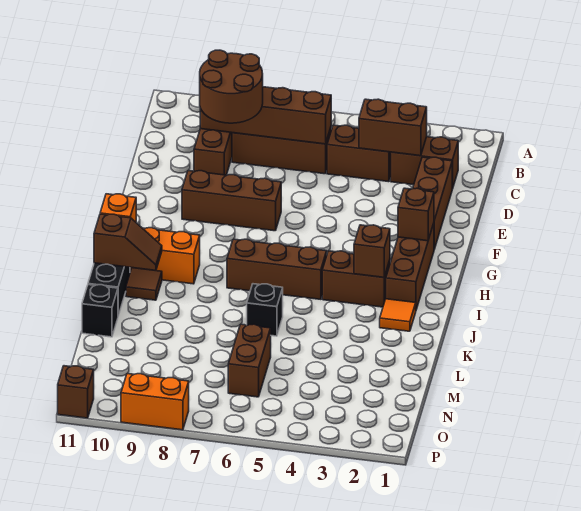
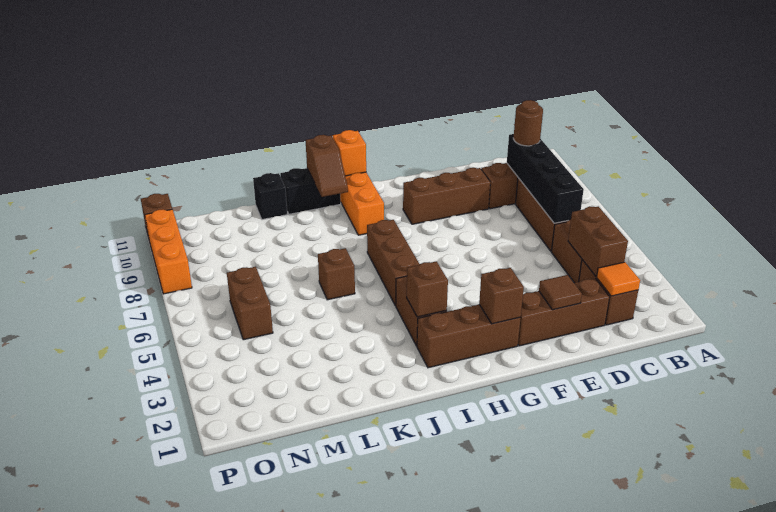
brown 1x4 brick [200,87,331,144] -> black 1x4 brick [507,134,584,223]
brown 2x2 round brick [200,50,263,123] -> brown 1x1 round brick [513,100,543,146]
brown 1x3 brick [182,171,281,231] -> brown 1x3 brick turned to [403,168,490,224]
orange 1x1 tile [380,299,416,331] -> orange 1x1 tile moved to [597,262,640,296]
brown 1x1 tile [126,268,162,300] -> brown 1x1 tile moved to [539,275,582,310]
black 1x1 brick [247,284,283,336] -> brown 1x1 brick [318,248,355,300]
brown 1x2 brick [228,324,271,397] -> brown 1x2 brick turned to [227,267,273,340]
orange 1x2 brick [121,374,189,430] -> orange 1x3 brick [145,209,192,294]

